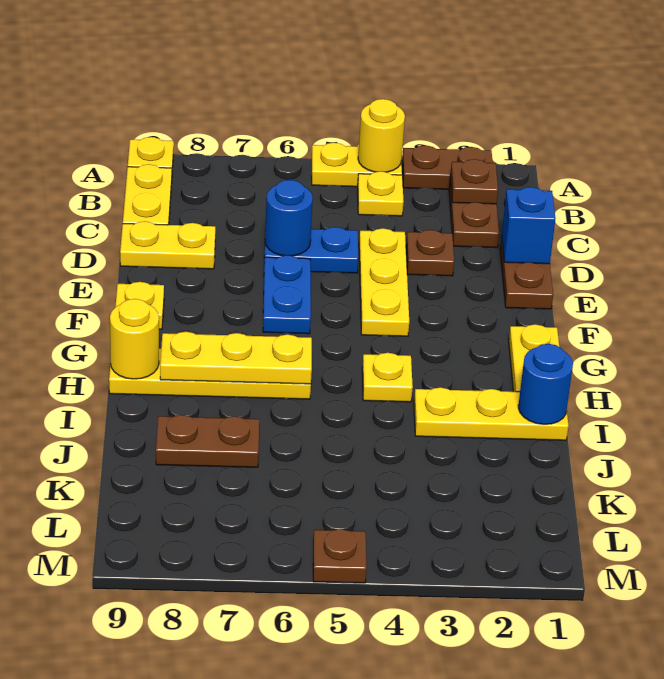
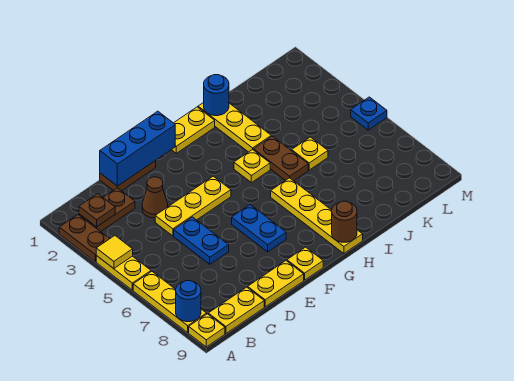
yellow 1x1 round brick [358,99,405,172] -> yellow 1x1 tile [96,236,133,269]
yellow 1x1 plate [358,171,404,216] -> yellow 1x1 plate moved to [292,137,328,170]
blue 1x1 brick [502,187,555,264] -> blue 1x3 brick [100,111,175,186]
brown 1x1 plate [406,230,454,276] -> brown 1x1 cone [142,177,168,218]
blue 1x1 round brick [265,180,313,256] -> blue 1x1 round brick moved to [176,281,201,322]
yellow 1x2 plate [120,221,215,269] -> yellow 1x2 plate turned to [248,261,304,307]
blue 1x2 plate [263,255,311,334] -> blue 1x2 plate turned to [232,205,286,252]
yellow 1x3 plate [160,332,312,384] -> yellow 1x3 plate moved to [133,271,207,333]
yellow 1x1 round brick [110,299,159,379] -> brown 1x1 round brick [332,201,357,242]
brown 1x2 plate [156,415,259,467] -> brown 1x2 plate moved to [254,136,308,181]
brown 1x1 plate [313,529,367,583] -> blue 1x1 plate [351,97,387,130]

